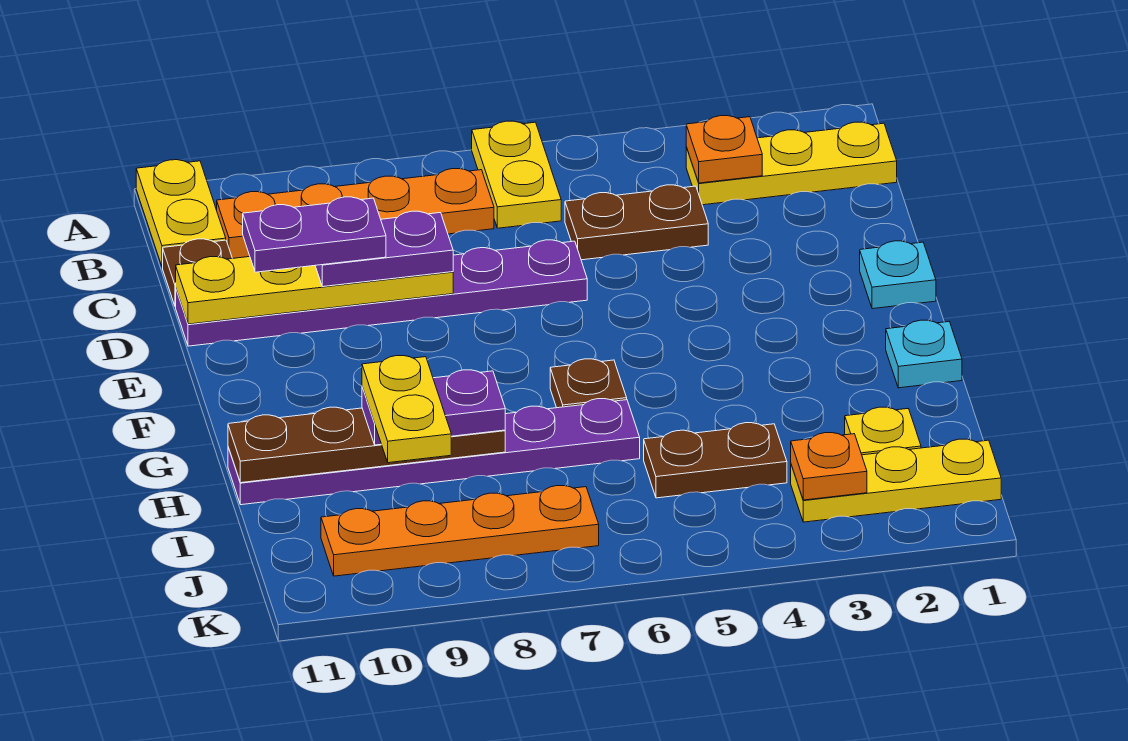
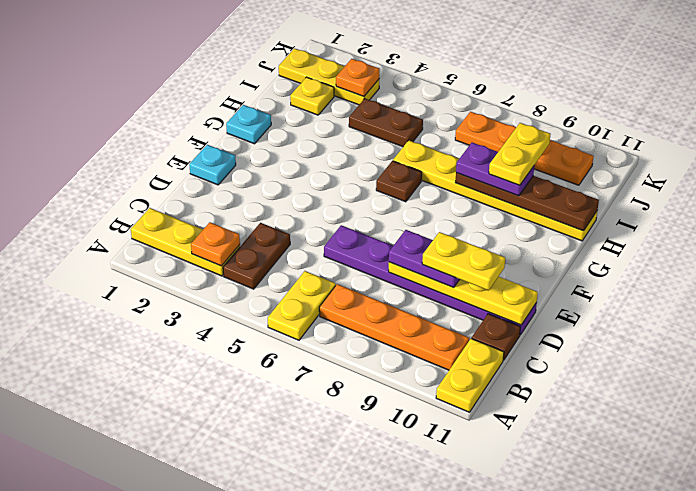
brown 1x2 plate [565,185,708,260] -> brown 1x2 plate turned to [223,223,290,289]
purple 1x2 plate [243,197,386,272] -> yellow 1x2 plate [422,232,505,290]
purple 1x6 plate [228,399,640,505] -> yellow 1x6 plate [393,140,597,241]

